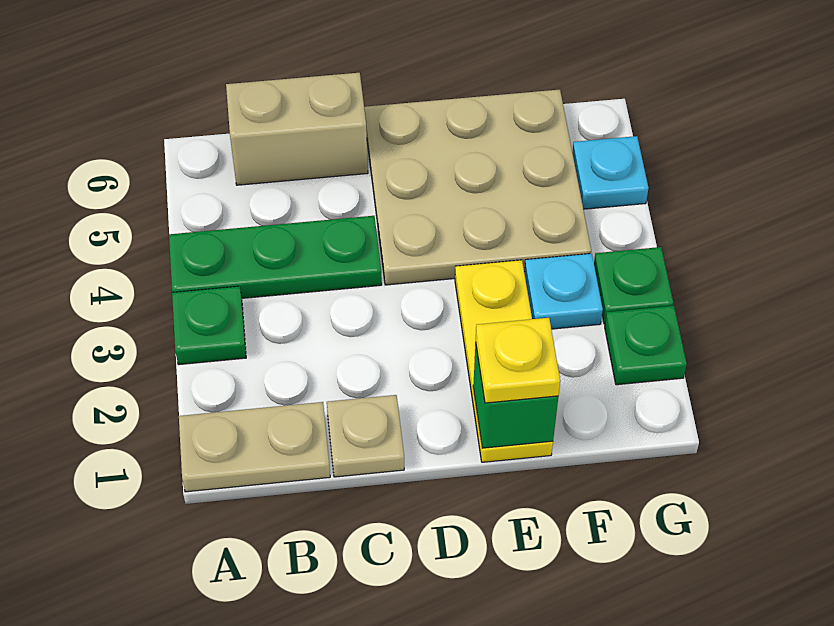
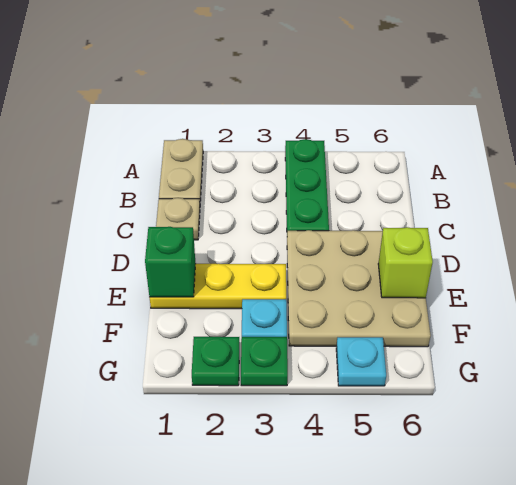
green 1x1 plate [172,286,246,365] -> none
tan 1x2 brick [226,73,368,185] -> none
yellow 1x1 plate [476,318,560,403] -> none
none -> lime 1x1 brick [378,227,433,298]

